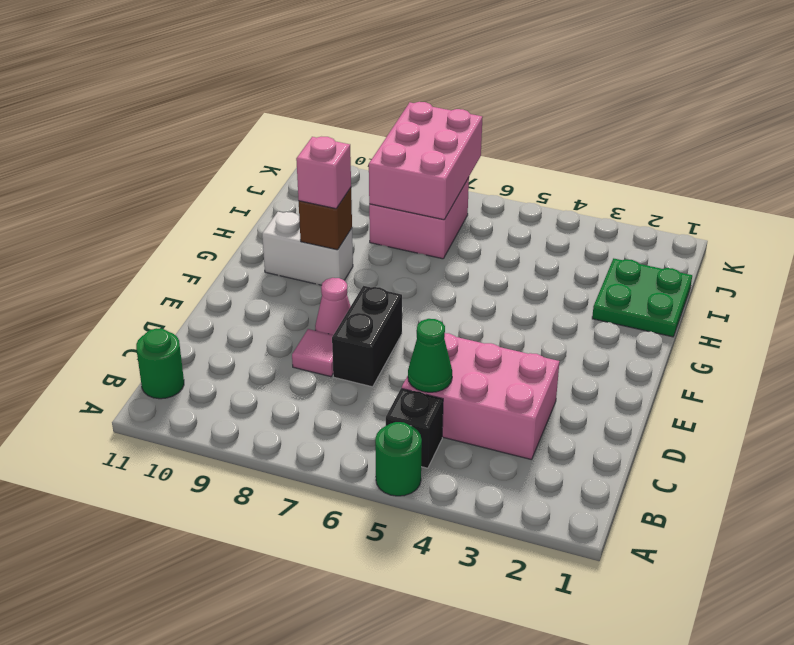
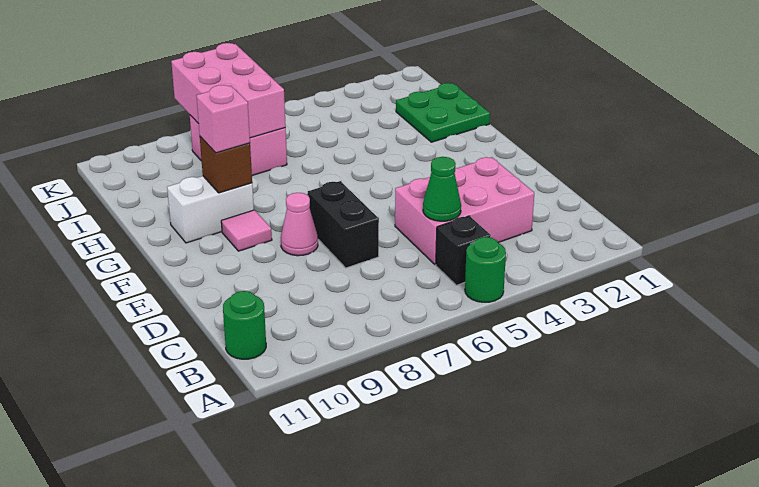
pink 1x1 tile [292,329,333,377] -> pink 1x1 tile moved to [221,210,272,251]

